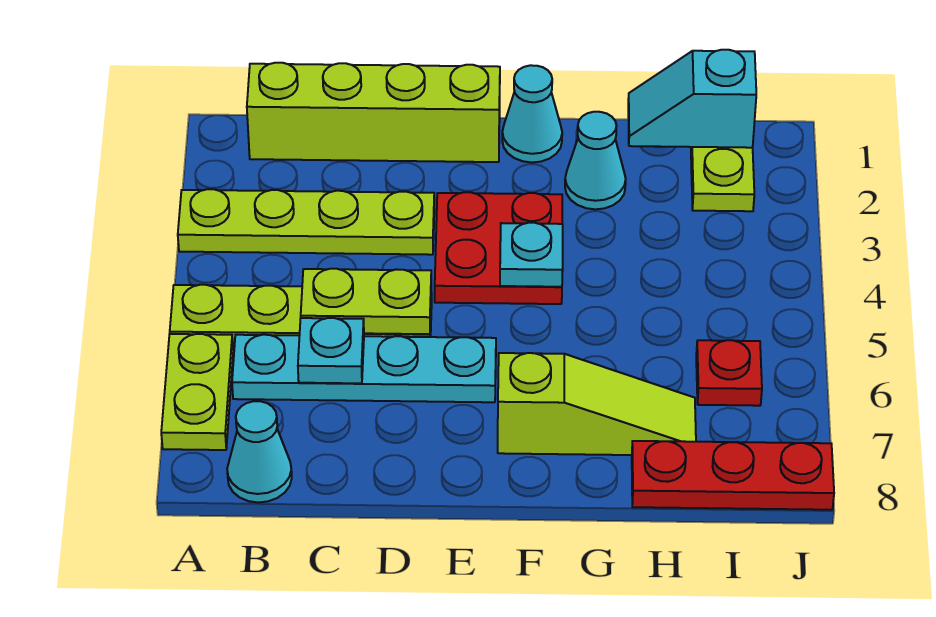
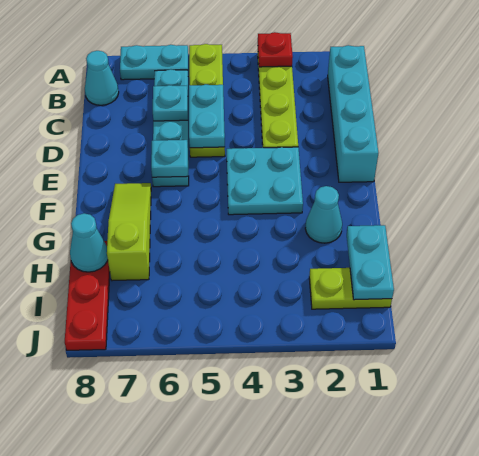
lime 1x2 plate [161,334,233,450] -> cyan 1x2 plate [120,45,188,80]
lime 1x4 brick [247,63,500,162] -> cyan 1x4 brick [328,45,378,182]
lime 1x2 plate [301,269,431,334] -> cyan 1x2 plate [189,84,225,148]
red 2x2 plate [435,192,562,304] -> cyan 2x2 plate [227,147,303,215]
cyan 1x1 cone [502,65,562,162] -> cyan 1x1 cone moved to [70,213,108,272]
cyan 1x1 plate [500,223,563,287] -> cyan 1x1 plate moved to [151,140,188,177]
lime 1x3 slope [498,353,696,455] -> lime 1x3 slope turned to [107,183,151,281]
cyan 1x2 slope [628,50,756,148] -> cyan 1x2 plate [347,225,394,300]
red 1x1 plate [696,340,762,406] -> red 1x1 plate moved to [258,32,293,67]

